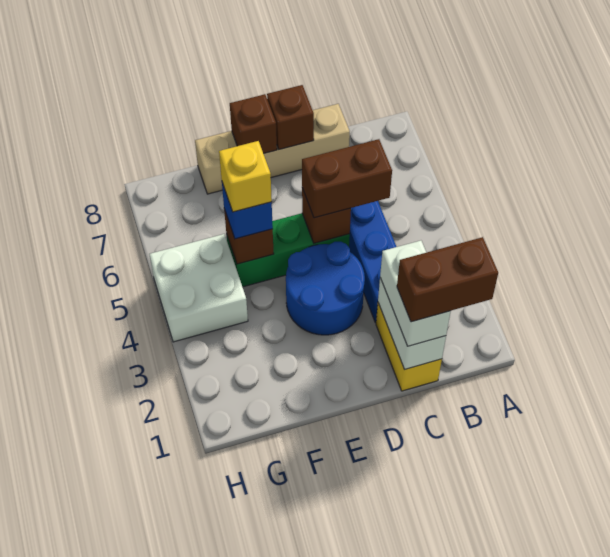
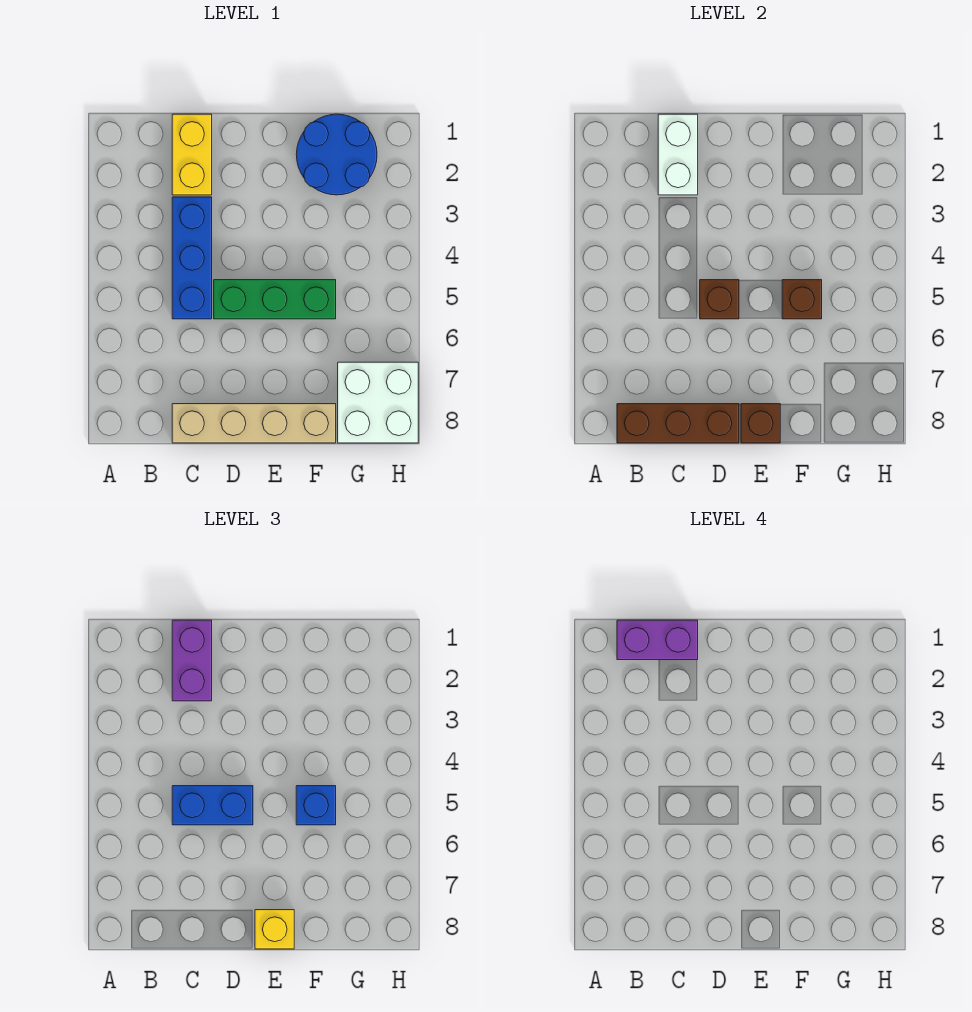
brown 1x2 brick [397,237,498,322] -> purple 1x2 brick [617,620,698,660]
white 1x2 brick [380,241,451,346] -> purple 1x2 brick [172,620,212,701]
brown 1x2 brick [302,139,392,218] -> blue 1x2 brick [172,786,253,825]
blue 2x2 round brick [286,242,365,335] -> blue 2x2 round brick moved to [296,114,377,195]
brown 1x1 brick [267,85,314,149] -> brown 1x3 brick [617,404,739,443]
yellow 1x1 brick [219,141,272,212] -> yellow 1x1 brick moved to [255,910,294,949]
white 2x2 brick [149,234,248,342] -> white 2x2 brick moved to [338,362,418,443]

